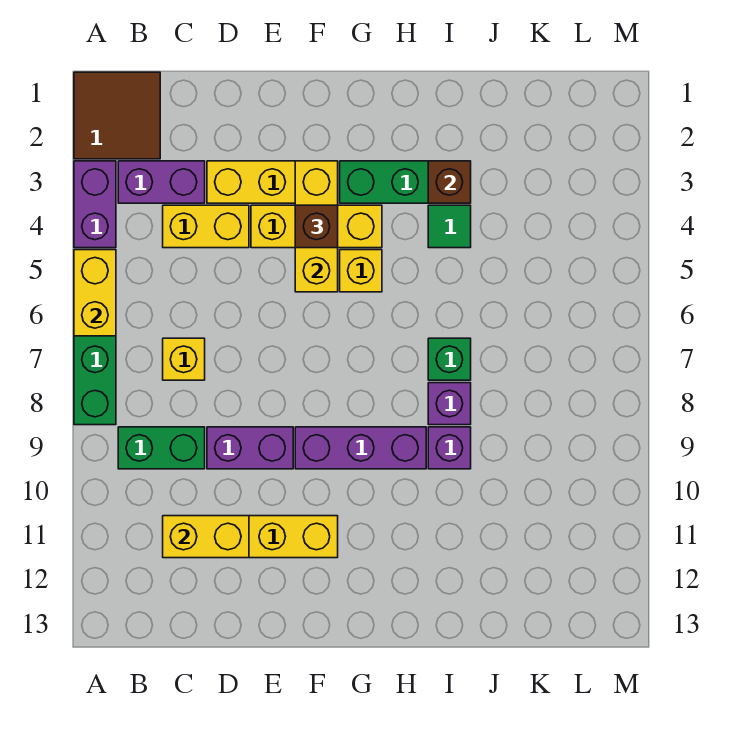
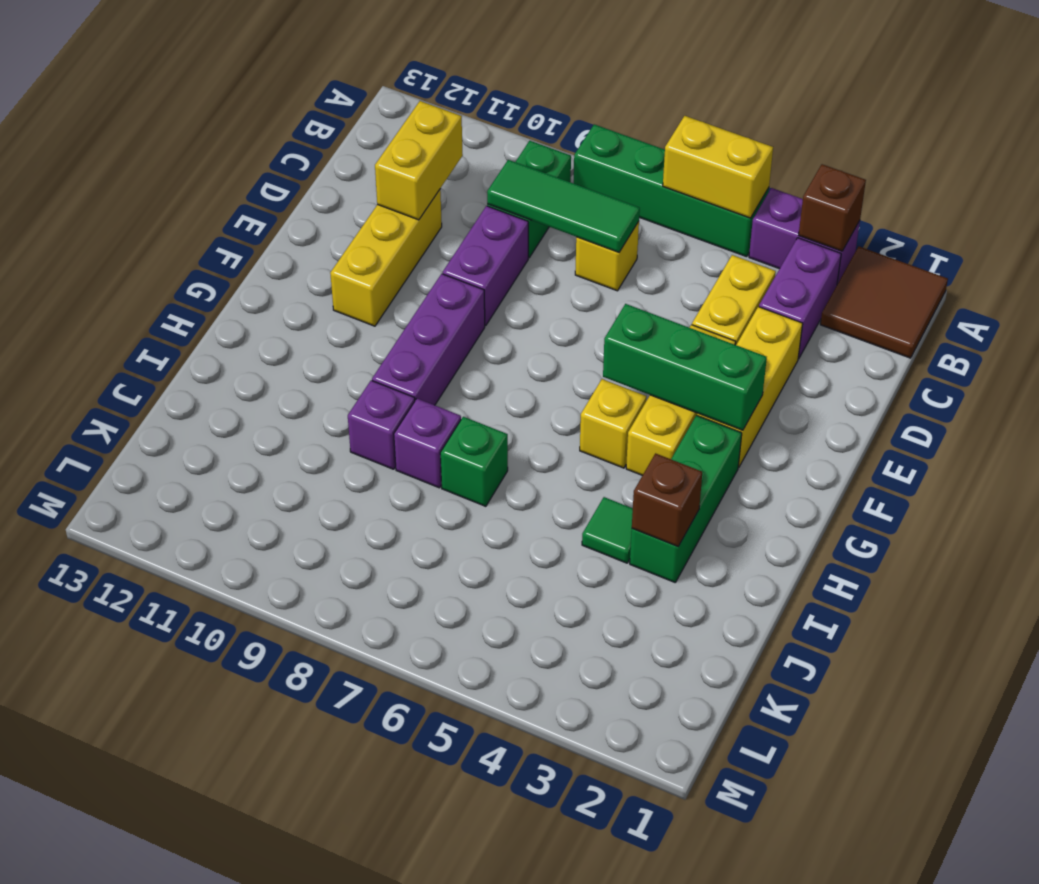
none -> green 1x3 tile [487,160,640,252]
yellow 1x3 brick [295,161,338,292] -> green 1x3 brick [603,304,767,430]
brown 1x1 brick [295,205,338,248] -> brown 1x1 brick moved to [799,164,866,251]

